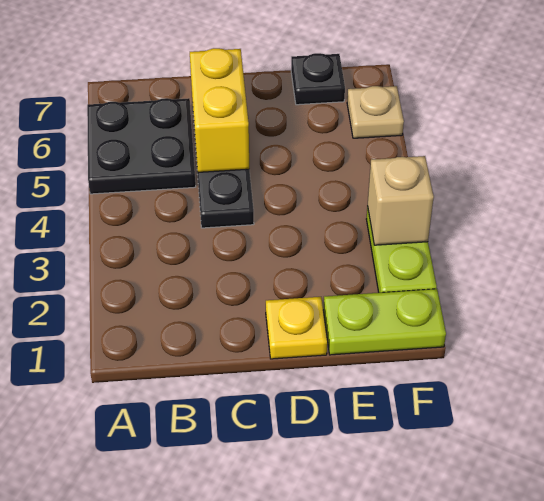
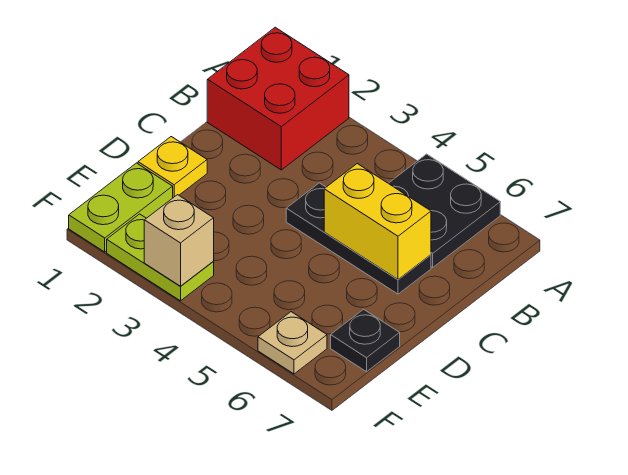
none -> red 2x2 brick [207,27,349,170]

